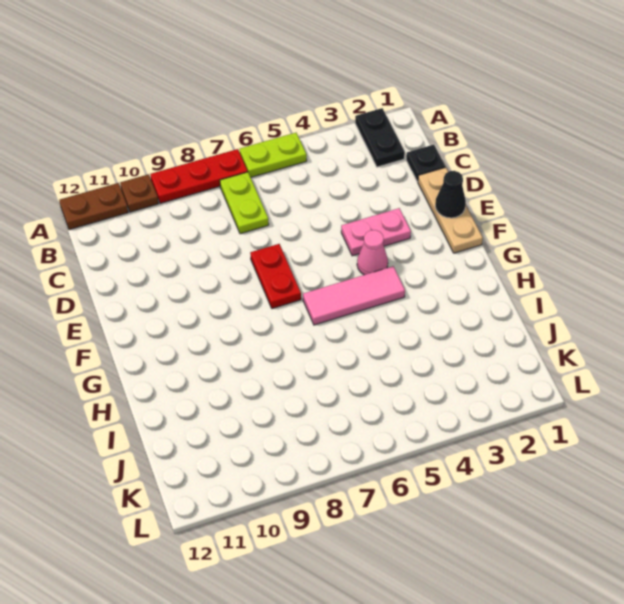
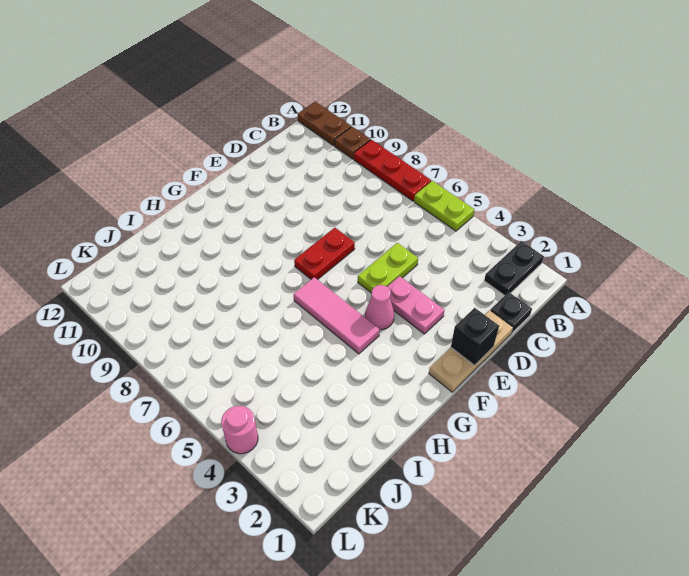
lime 1x2 plate [220,172,269,234] -> lime 1x2 plate moved to [358,243,418,293]
black 1x1 cone [435,171,466,218] -> black 1x1 brick [451,308,499,365]
none -> pink 1x1 round brick [221,406,258,454]

